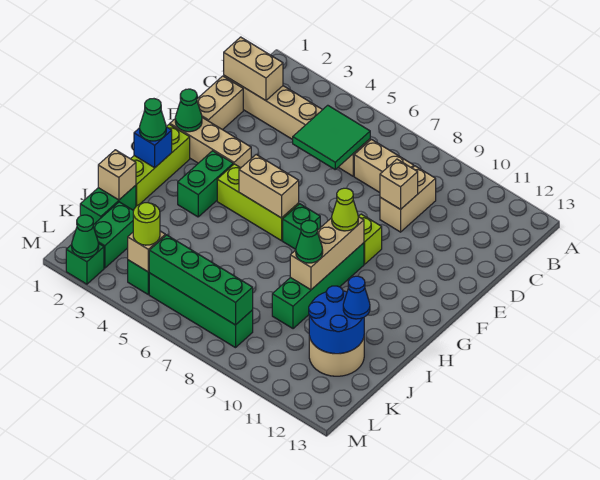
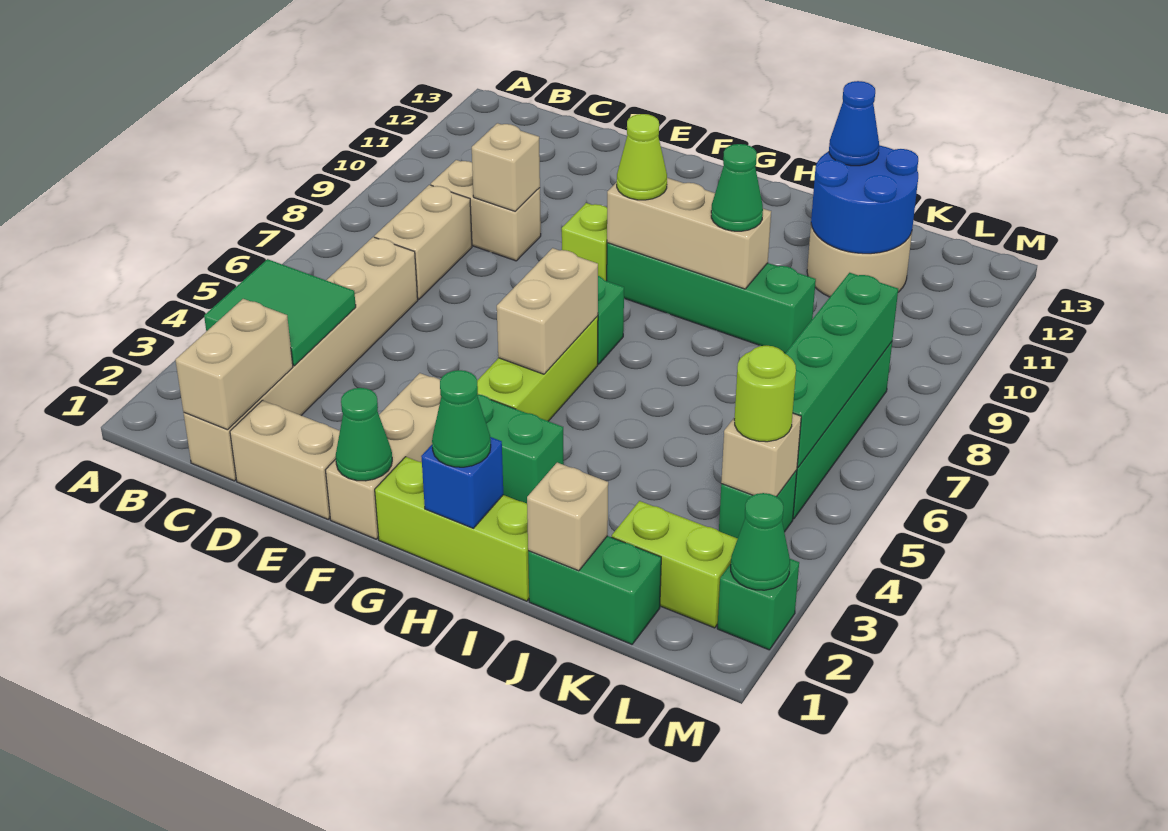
green 2x2 tile [293,105,370,169] -> green 2x2 tile moved to [204,259,356,366]
green 1x2 brick [93,202,133,268] -> lime 1x2 brick [612,501,738,628]

